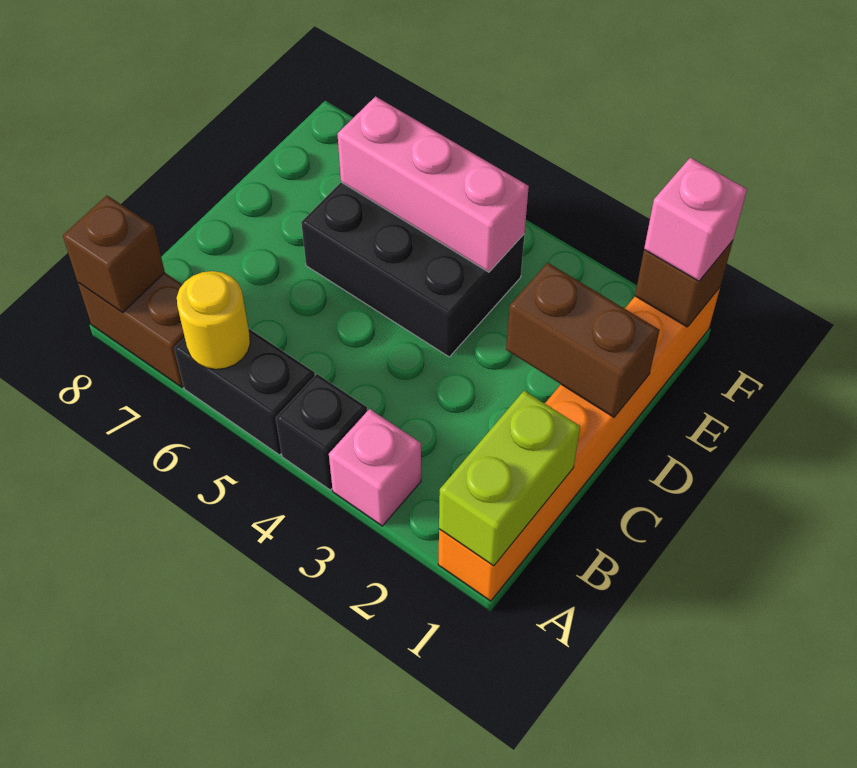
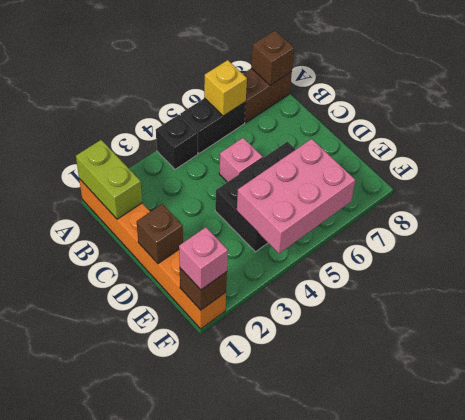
pink 1x1 brick [329,409,421,526] -> pink 1x1 brick moved to [219,138,263,182]
yellow 1x1 round brick [177,271,250,369] -> yellow 1x1 brick [204,60,247,116]
brown 1x2 brick [506,263,659,417] -> brown 1x1 brick [137,204,183,263]
pink 1x3 brick [337,96,529,272] -> pink 2x3 brick [237,139,355,253]

